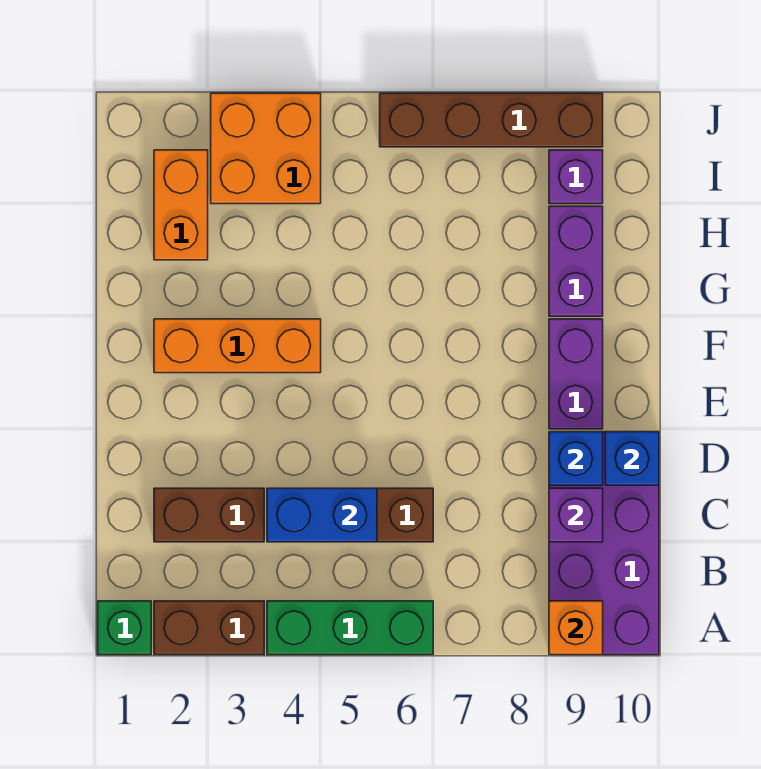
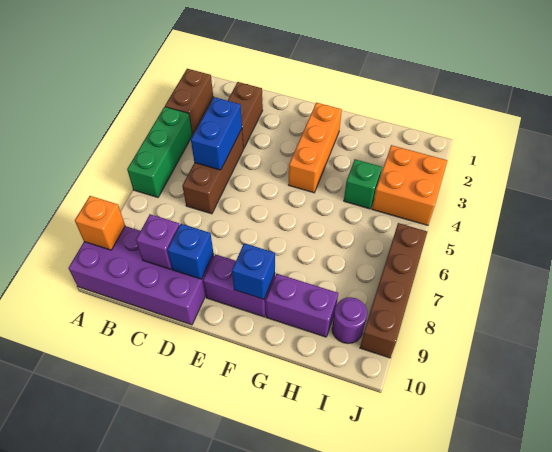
green 1x1 brick [98,601,151,655] -> green 1x1 brick moved to [344,159,382,209]
blue 1x1 brick [605,432,659,485] -> blue 1x1 brick moved to [232,243,275,299]
orange 1x2 brick [154,150,208,260] -> none
purple 1x1 brick [549,150,603,204] -> purple 1x1 round brick [332,297,367,343]

